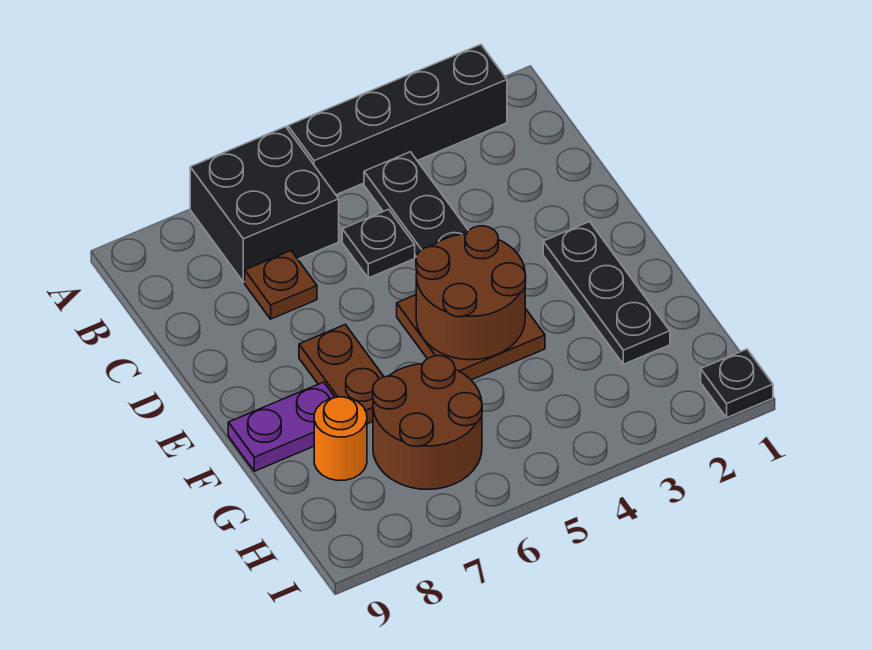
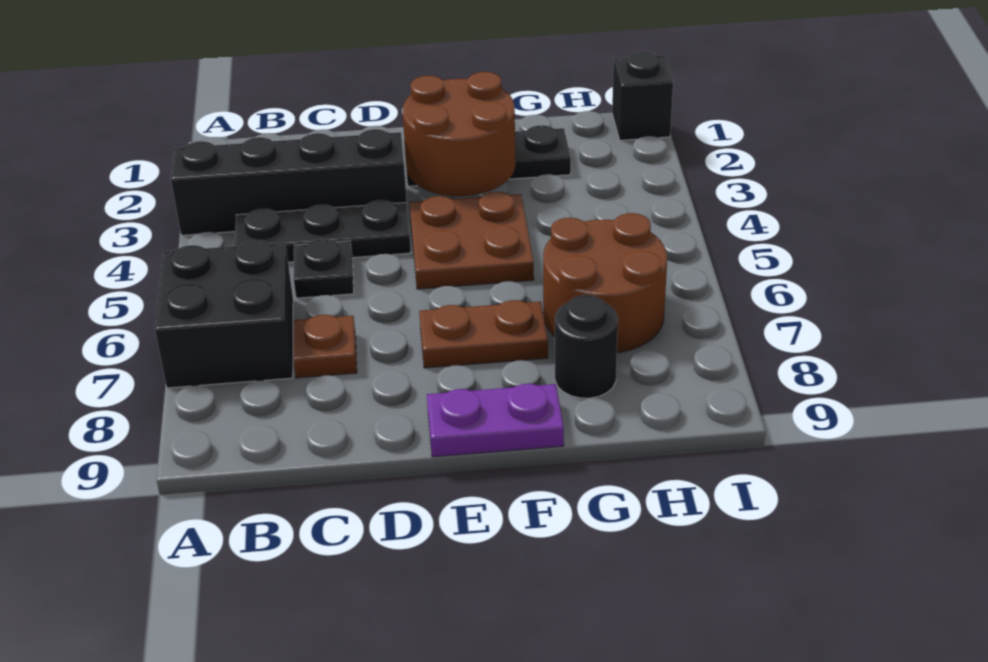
black 1x4 brick [288,45,507,195] -> black 1x4 brick turned to [171,129,407,235]
brown 2x2 round brick [416,226,526,360] -> brown 2x2 round brick moved to [403,72,516,196]
purple 1x2 plate [228,382,335,471] -> purple 1x2 plate turned to [427,384,564,457]
orange 1x1 round brick [314,397,367,481] -> black 1x1 round brick [555,295,618,398]
black 1x1 plate [701,349,773,418] -> black 1x1 brick [612,52,673,140]

